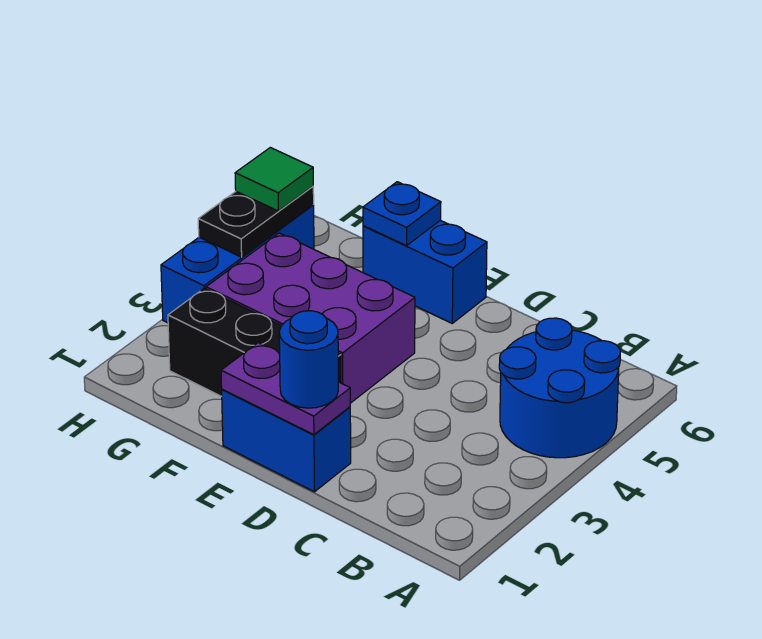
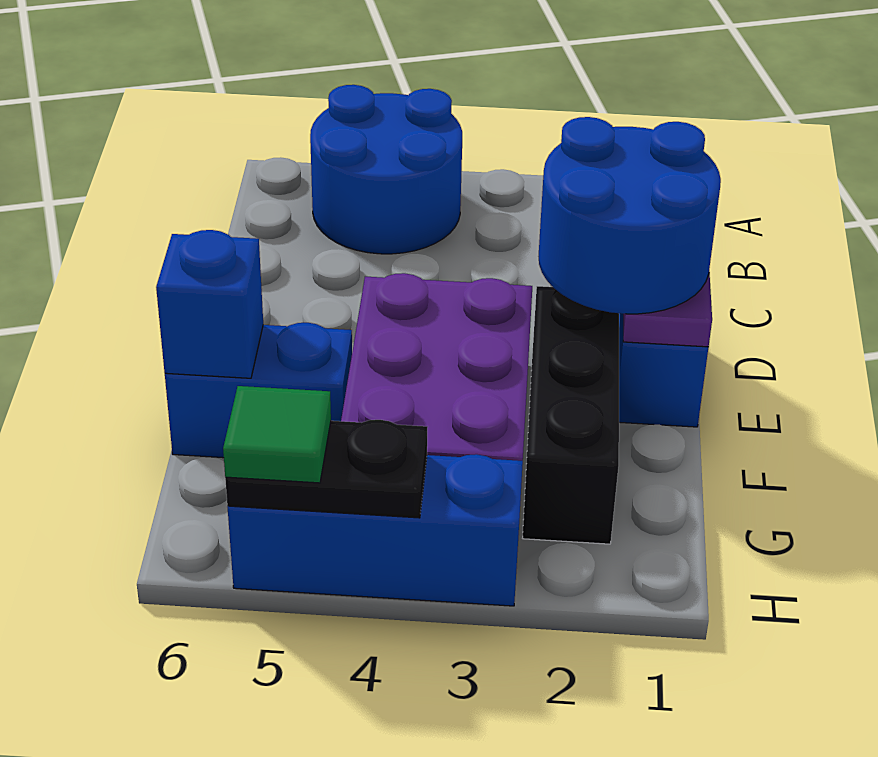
blue 1x1 round brick [279,311,338,408] -> blue 2x2 round brick [538,117,721,314]
blue 1x2 brick [363,220,487,323] -> blue 1x2 brick turned to [165,323,352,458]
blue 1x1 plate [363,182,441,246] -> blue 1x1 brick [156,230,263,378]

